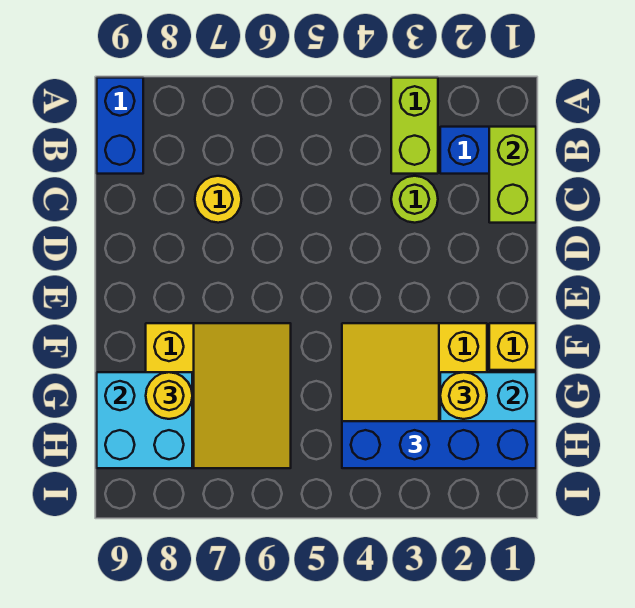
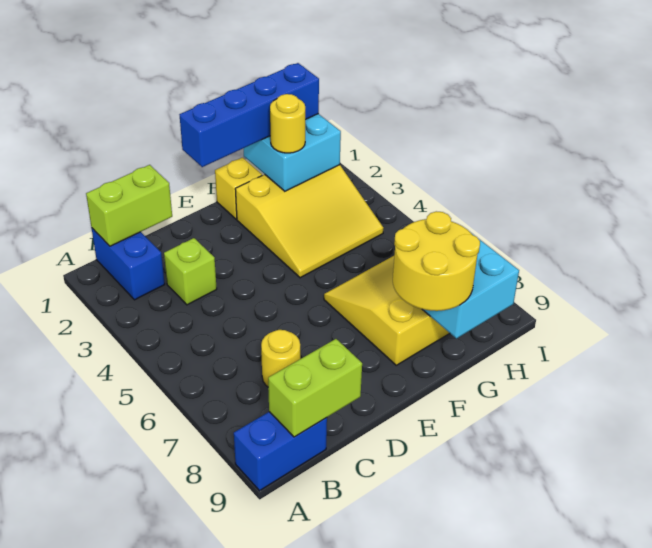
lime 1x2 brick [391,78,438,174] -> lime 1x2 brick moved to [268,339,362,437]
lime 1x1 round brick [391,176,438,223] -> lime 1x1 brick [164,238,217,305]
yellow 1x1 round brick [146,372,192,419] -> yellow 2x2 round brick [393,211,480,311]
blue 1x4 brick [342,421,536,468] -> blue 1x4 brick turned to [180,63,319,167]

